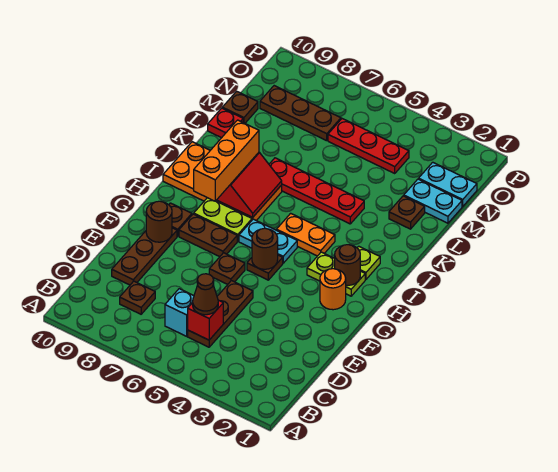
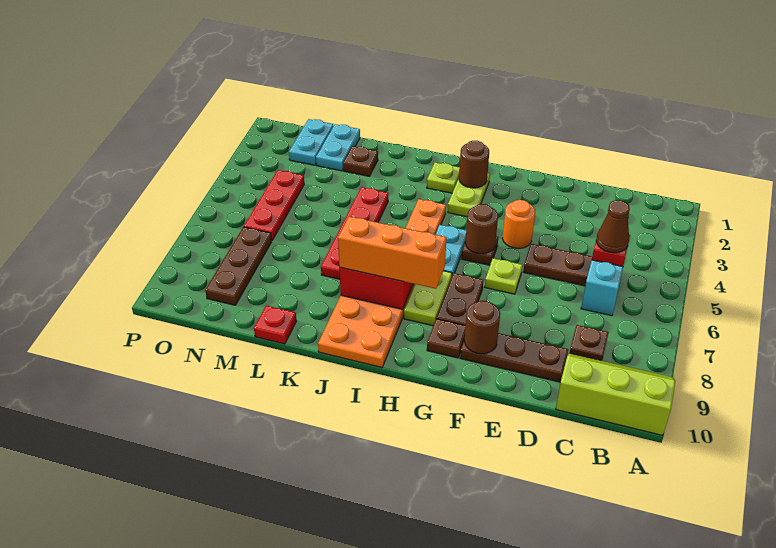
none -> lime 2x3 slope [556,353,675,435]
brown 1x1 plate [209,253,245,284] -> lime 1x1 plate [485,258,522,294]
orange 1x1 round brick [320,269,346,310] -> orange 1x1 round brick moved to [502,200,535,249]
brown 1x1 plate [222,91,258,123] -> none

